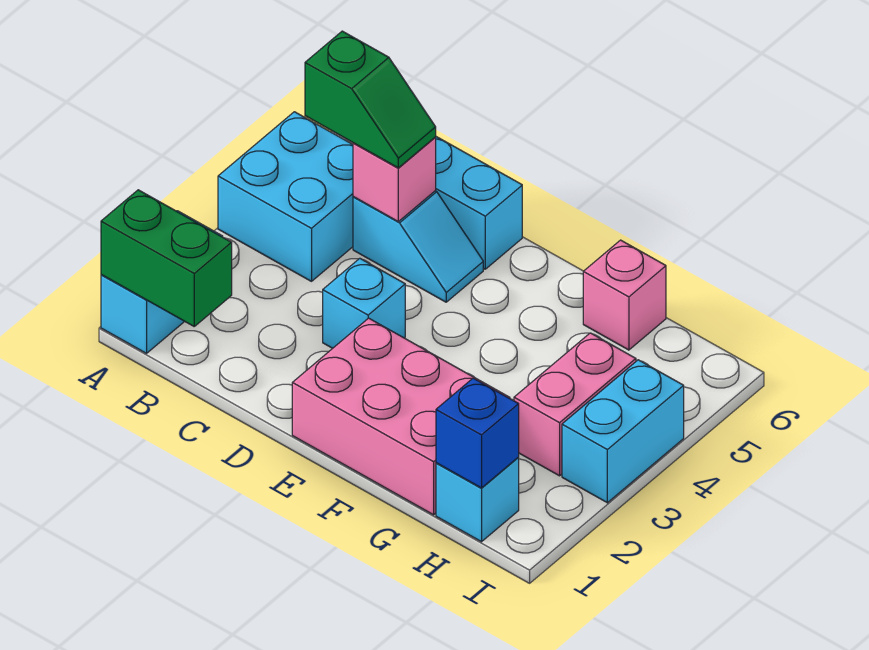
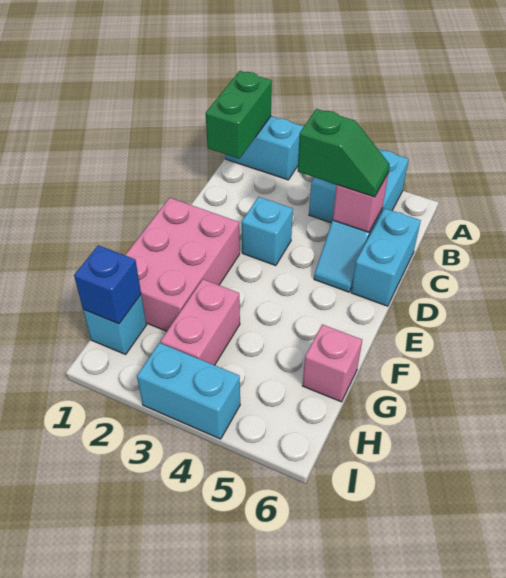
green 1x2 slope [305,31,436,168] -> green 1x2 slope turned to [298,109,390,197]
pink 1x2 brick [514,333,636,476] -> pink 1x2 brick turned to [160,279,240,365]

